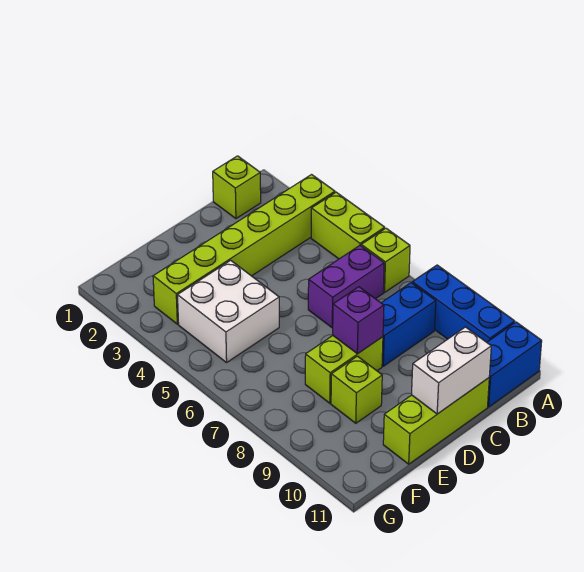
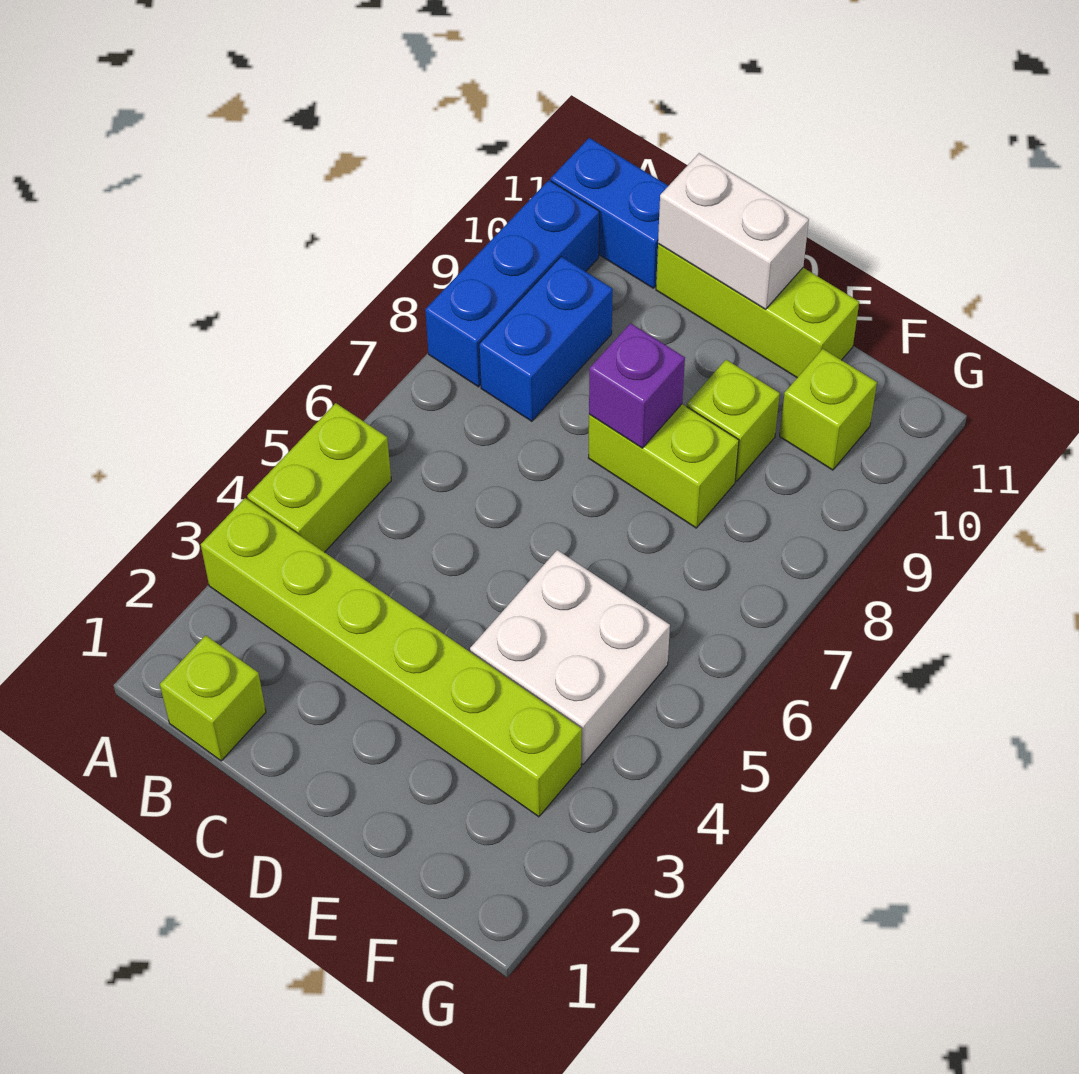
lime 1x1 brick [361,228,410,292] -> lime 1x1 brick moved to [780,349,877,470]
purple 1x2 brick [308,246,384,328] -> none
blue 1x2 brick [382,283,436,366] -> blue 1x2 brick turned to [479,257,613,421]

